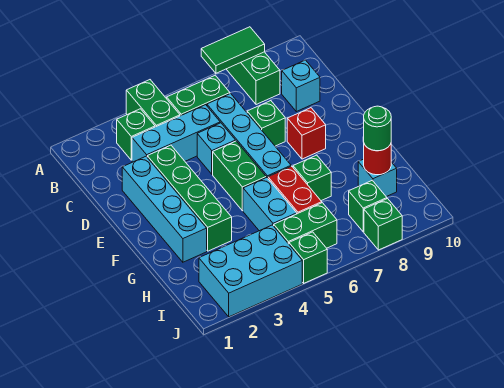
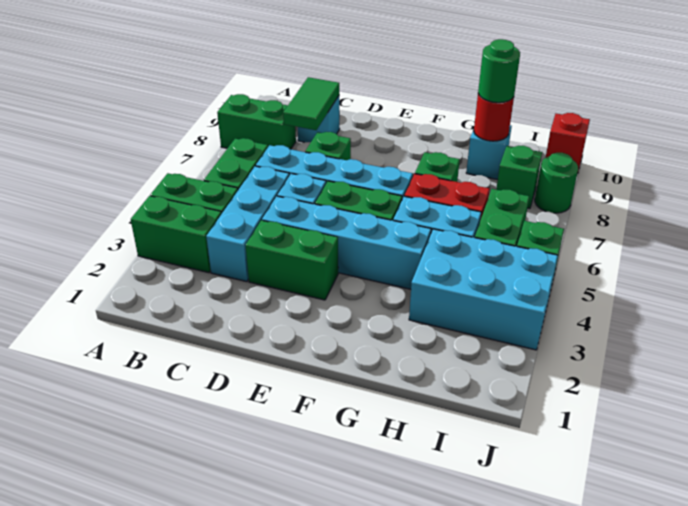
green 1x2 tile [201,27,265,73] -> green 1x2 tile moved to [283,77,339,130]
green 1x1 brick [117,109,155,160] -> green 1x2 brick [131,196,221,273]
cyan 1x4 brick [122,157,207,262] -> cyan 1x4 brick moved to [262,196,431,289]
green 1x4 brick [147,145,232,251] -> green 1x2 brick [246,220,338,300]
red 1x1 brick [287,108,326,159] -> red 1x1 brick moved to [546,113,590,171]
cyan 2x3 brick [199,225,302,317] -> cyan 2x3 brick turned to [409,229,558,350]
green 1x1 brick [364,199,402,250] -> green 1x1 round brick [535,153,578,213]

